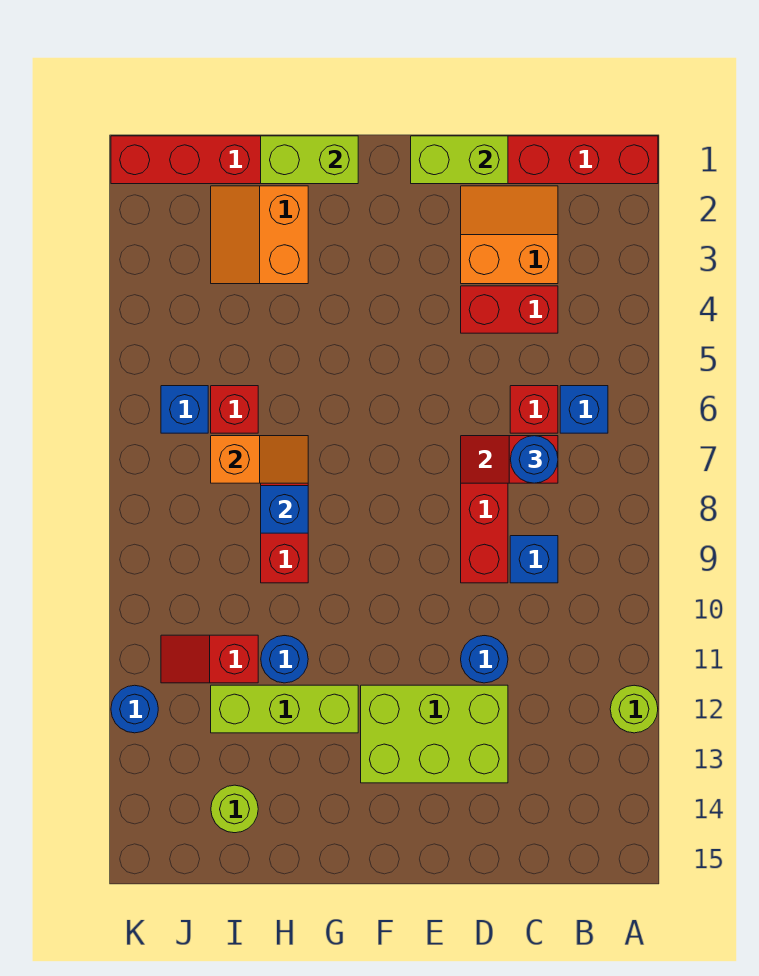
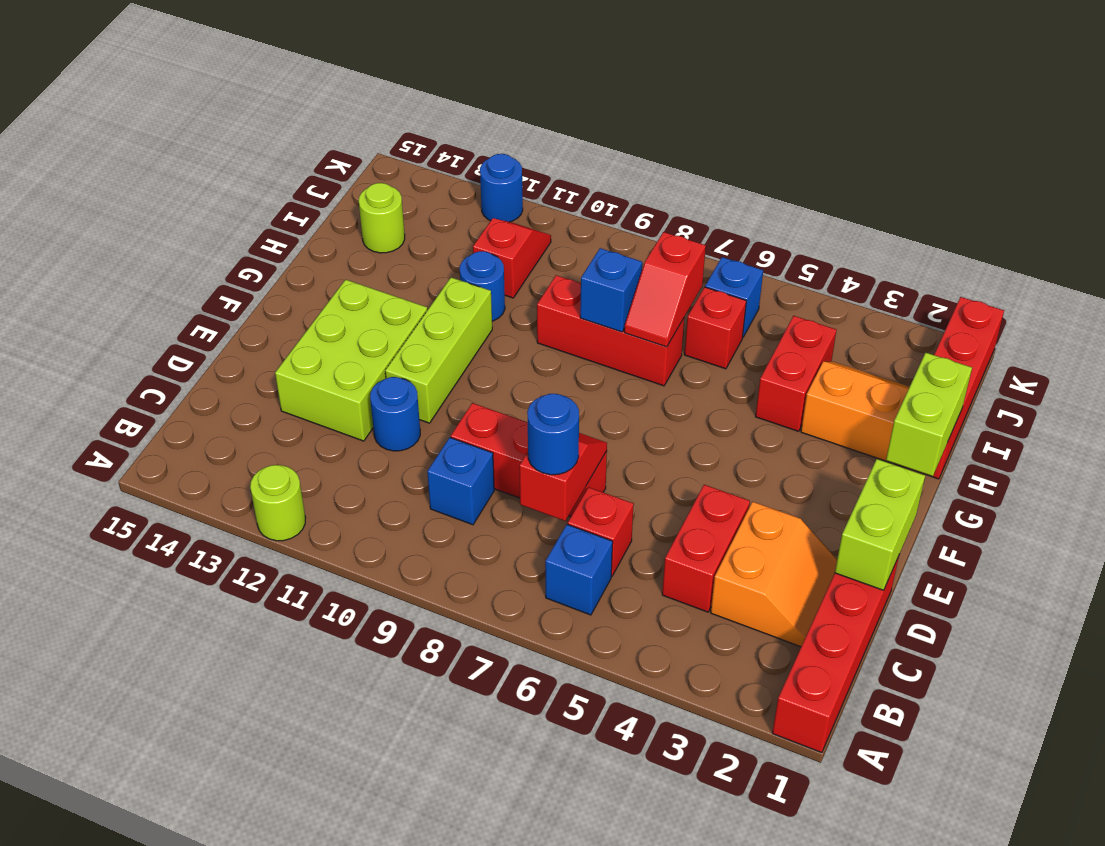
lime 1x3 brick [211,685,358,733] -> lime 1x3 brick moved to [385,277,492,423]
none -> red 1x2 brick [755,316,836,431]
orange 1x2 slope [211,436,308,483] -> red 1x2 slope [624,232,706,347]

